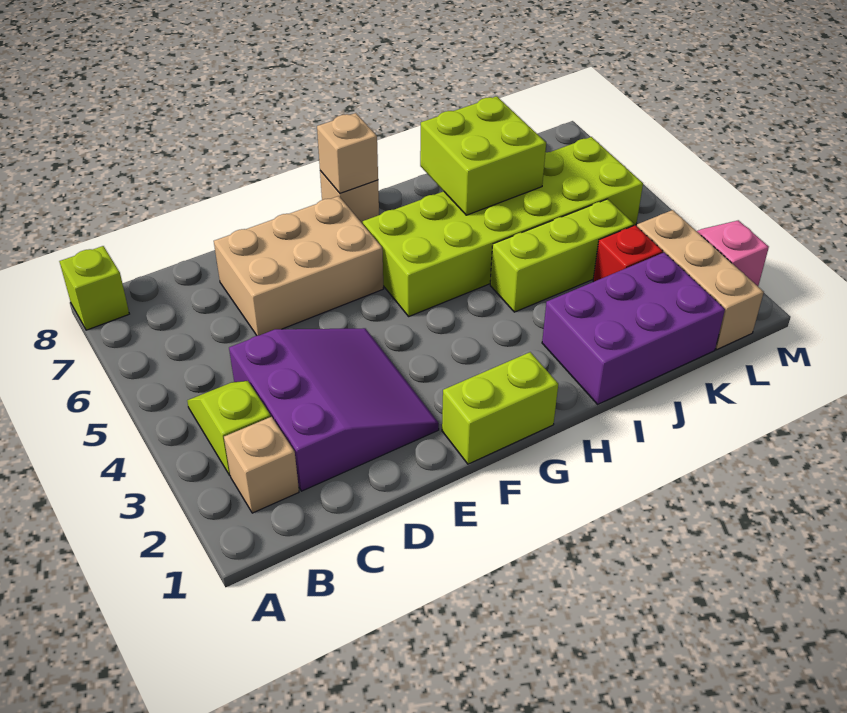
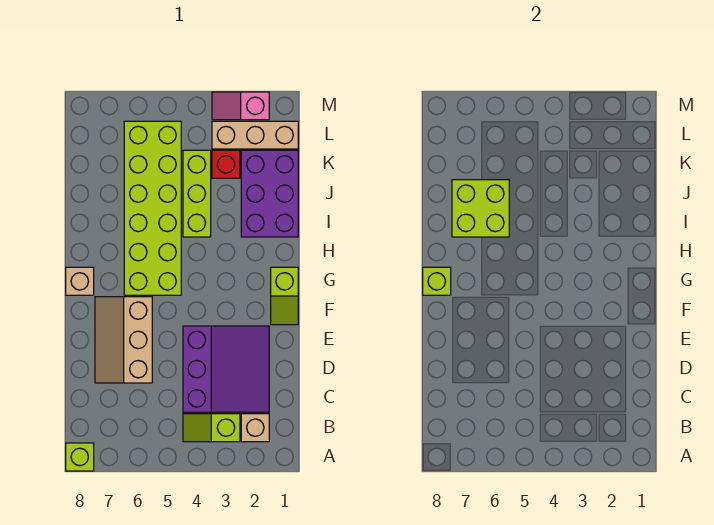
purple 3x3 slope [229,328,439,491] -> purple 3x3 slope turned to [183,326,269,412]
tan 2x3 brick [214,196,384,336] -> tan 2x3 slope [95,297,152,383]
lime 1x2 brick [442,352,558,464] -> lime 1x2 slope [271,267,298,325]
tan 1x1 brick [317,113,378,193] -> lime 1x1 brick [423,267,451,295]

